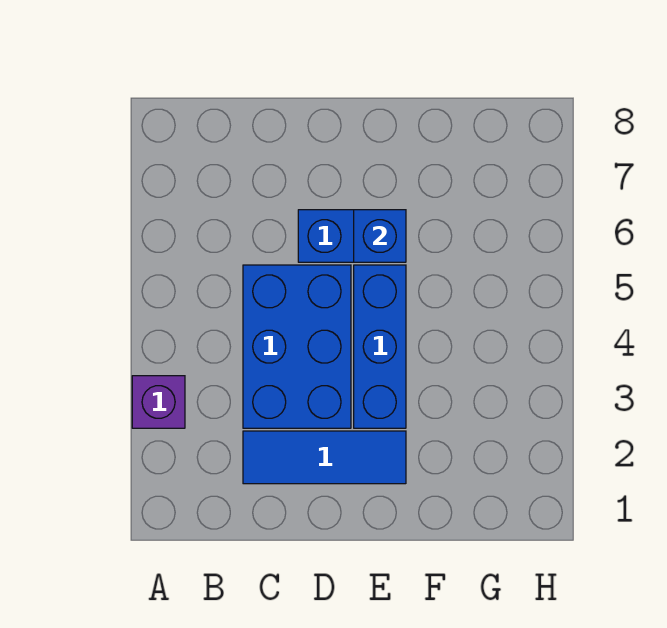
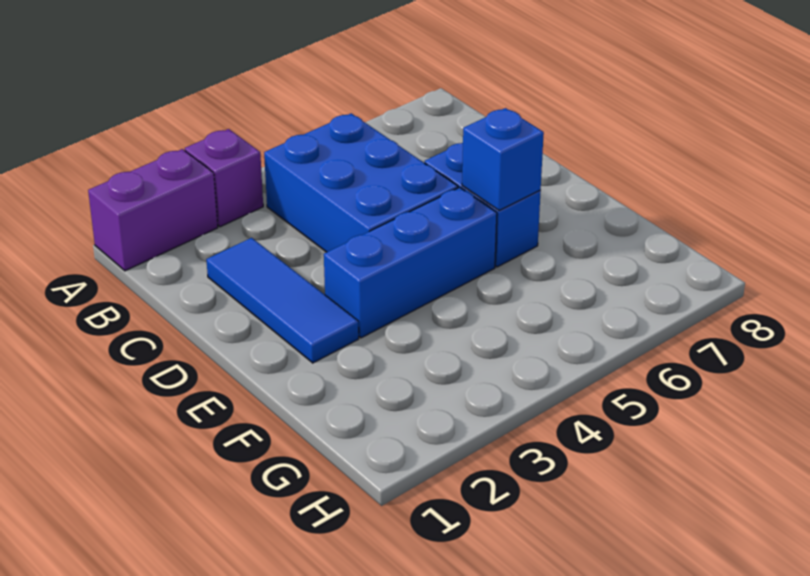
none -> purple 1x2 brick [88,149,218,271]
blue 2x3 brick [243,265,351,428] -> blue 2x3 brick turned to [264,113,458,252]

